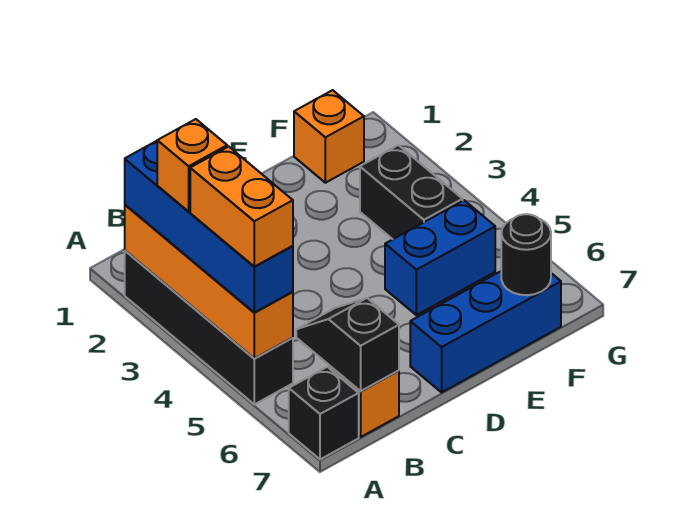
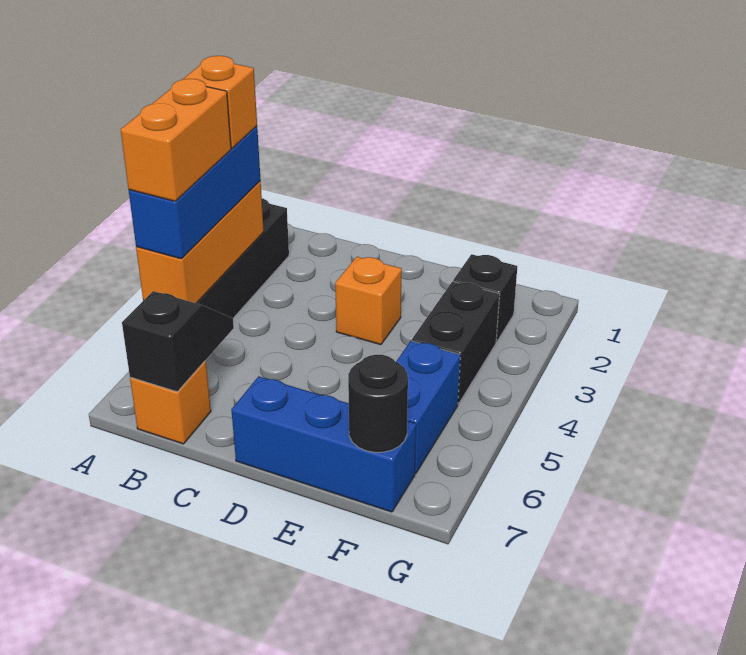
orange 1x4 brick [125,205,293,358] -> orange 1x3 brick [136,181,264,303]
blue 1x4 brick [125,141,293,313] -> blue 1x3 brick [129,126,261,259]
black 1x1 brick [289,367,359,459] -> black 1x1 brick moved to [453,254,517,342]
blue 1x2 brick [385,200,495,315] -> blue 1x2 brick turned to [396,341,460,474]
orange 1x1 brick [294,90,364,183] -> orange 1x1 brick moved to [335,257,402,345]

